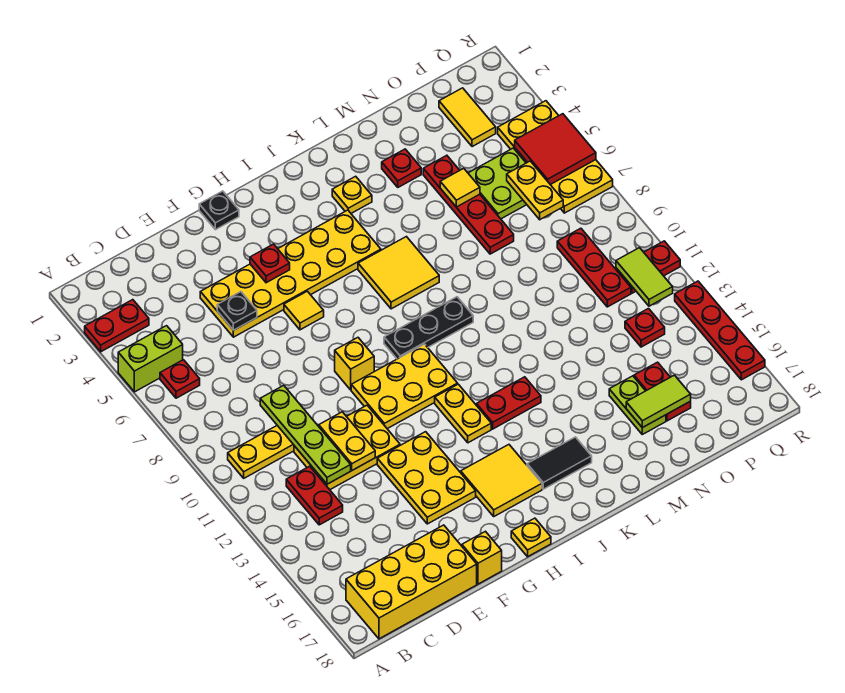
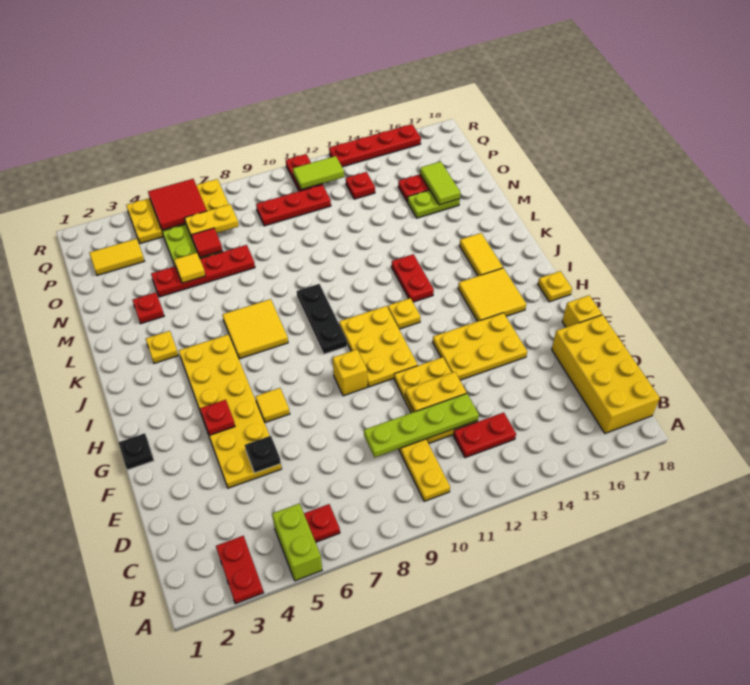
yellow 1x2 plate [435,384,491,443] -> yellow 1x1 plate [388,298,421,329]
black 1x2 tile [527,437,592,489] -> yellow 1x2 tile [459,233,503,276]
none -> red 1x1 tile [192,228,222,258]

